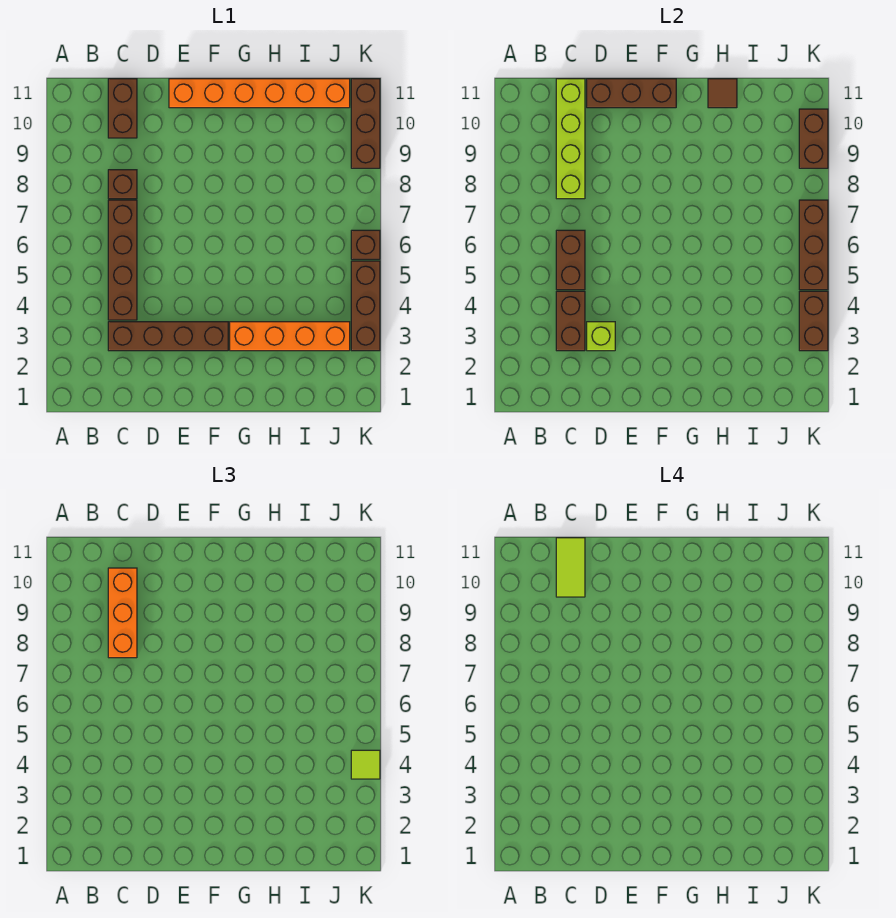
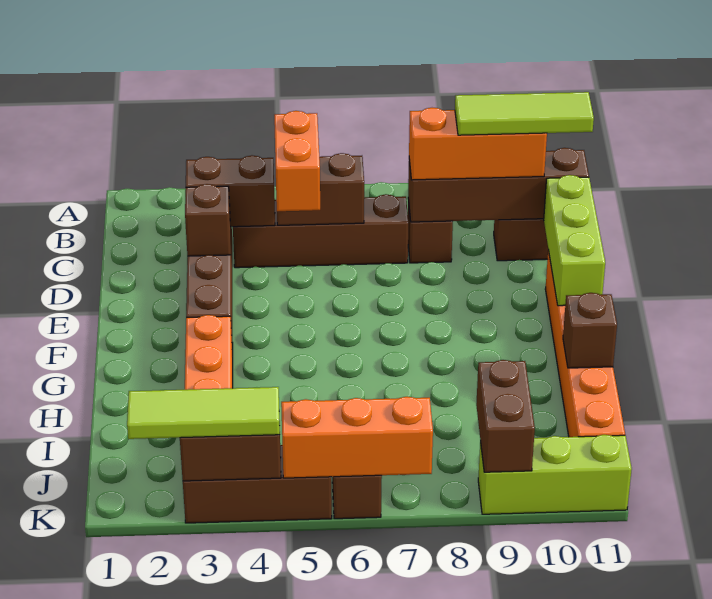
none -> orange 1x2 brick [274,111,320,211]
lime 1x4 brick [556,79,585,199] -> brown 1x4 brick [408,148,589,222]
lime 1x2 tile [556,538,585,597] -> lime 1x3 tile [455,92,594,135]
lime 1x1 brick [587,322,615,351] -> brown 1x1 brick [185,184,231,256]
brown 1x3 brick [587,79,676,108] -> lime 1x3 brick [544,175,605,306]
brown 1x1 tile [708,79,737,108] -> brown 1x1 brick [563,293,617,368]
lime 1x1 tile [351,750,380,779] -> lime 1x3 tile [127,387,280,439]
brown 1x3 brick [799,200,828,290] -> orange 1x3 brick [281,397,433,478]
brown 1x3 brick [351,79,380,168] -> lime 1x3 brick [478,435,632,514]
brown 1x2 brick [799,109,828,168] -> brown 1x2 brick turned to [476,360,535,472]

